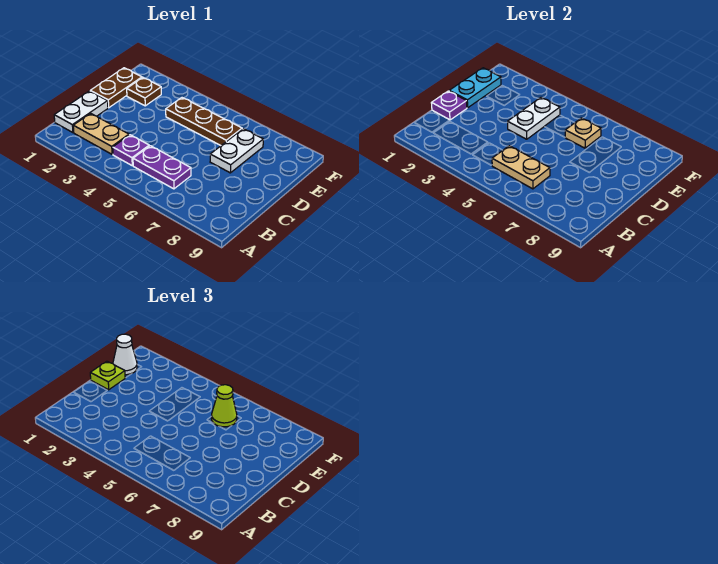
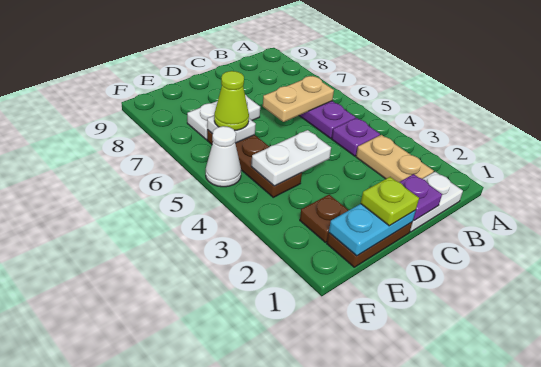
tan 1x2 plate [492,146,550,189] -> tan 1x2 plate turned to [263,76,334,122]
white 1x1 cone [113,334,137,375] -> white 1x1 cone moved to [206,126,241,187]
tan 1x1 plate [565,118,601,148] -> white 1x1 plate [207,116,256,143]

